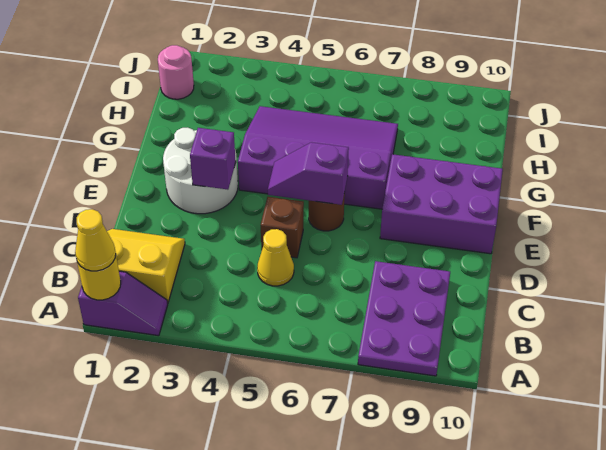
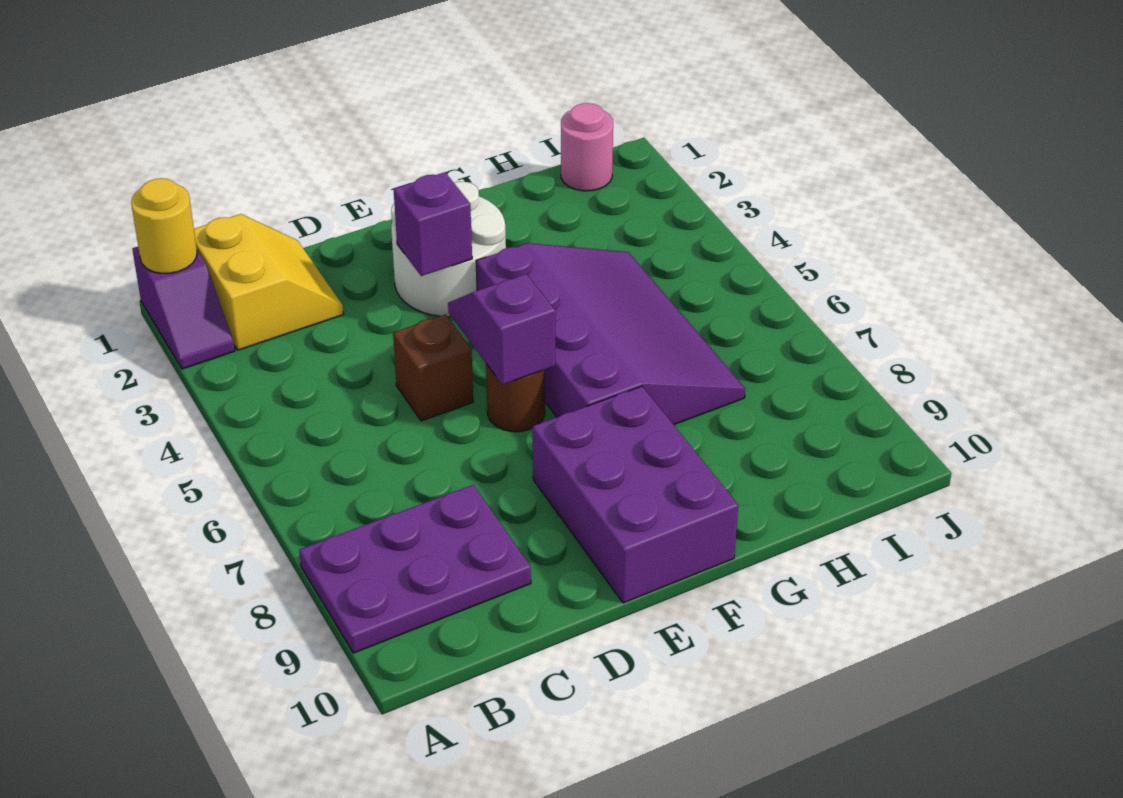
yellow 1x1 cone [75,209,116,271] -> none
yellow 1x1 cone [257,229,294,286] -> none

